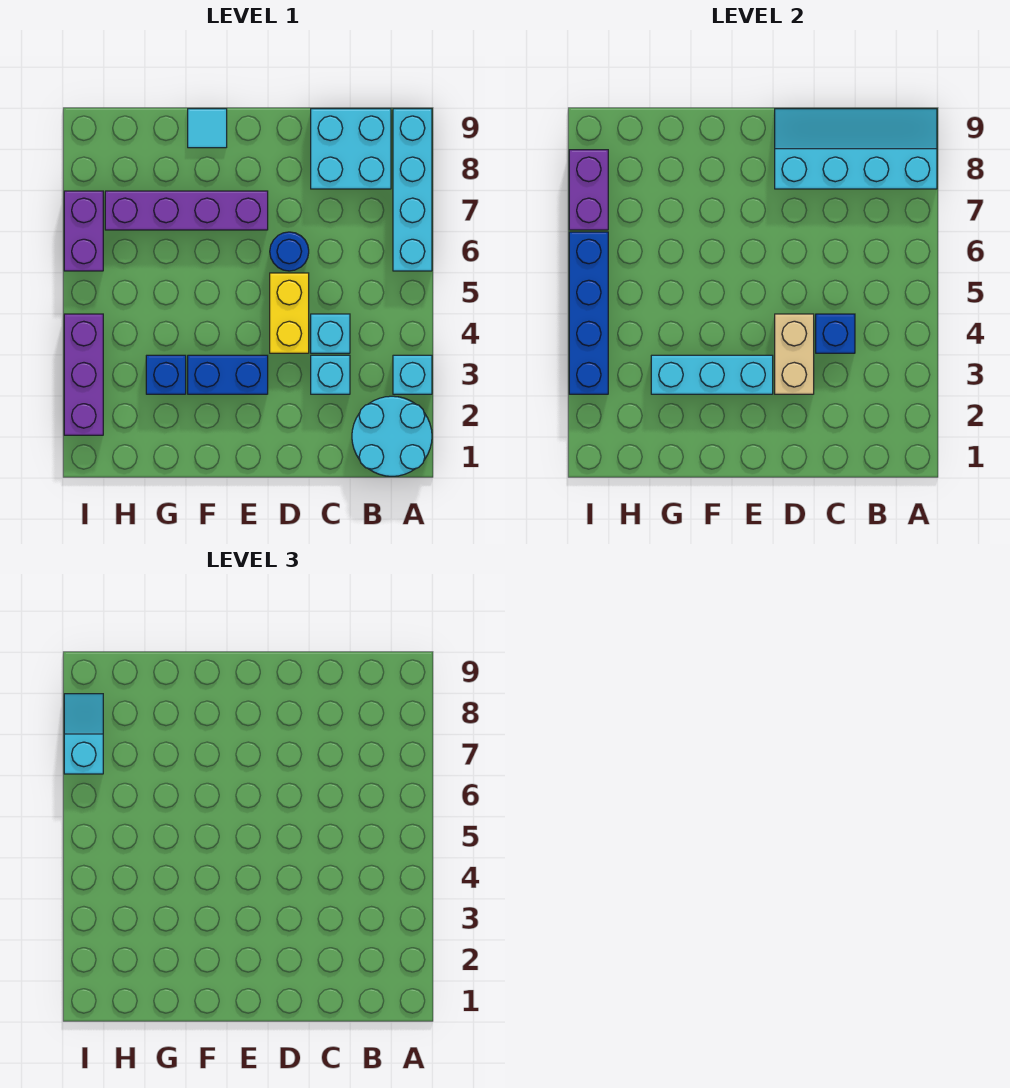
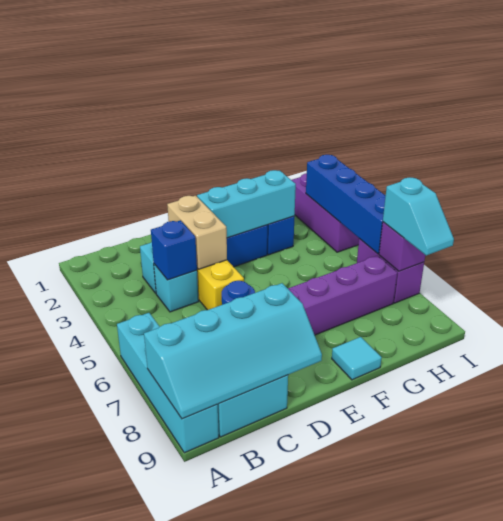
cyan 2x2 round brick [352,396,432,476] -> none
cyan 1x1 brick [393,355,432,394] -> none
purple 1x2 brick [569,150,608,230] -> purple 1x1 brick [379,222,425,271]

